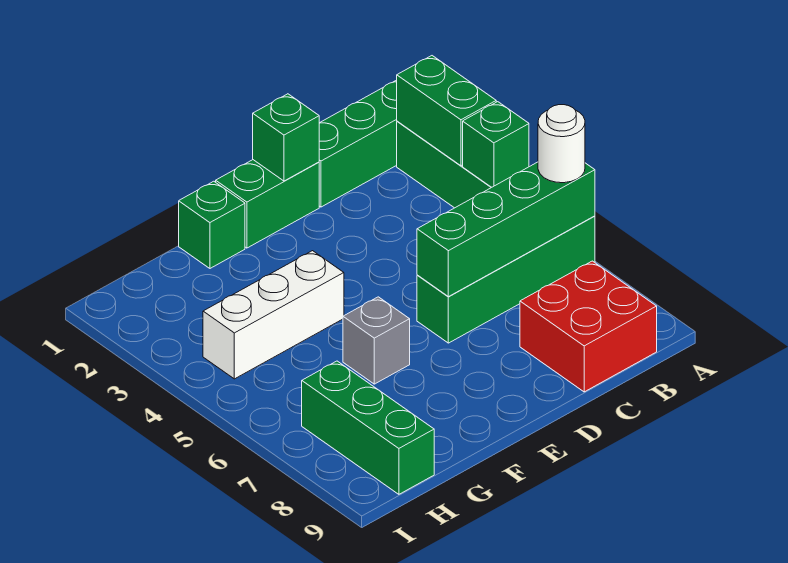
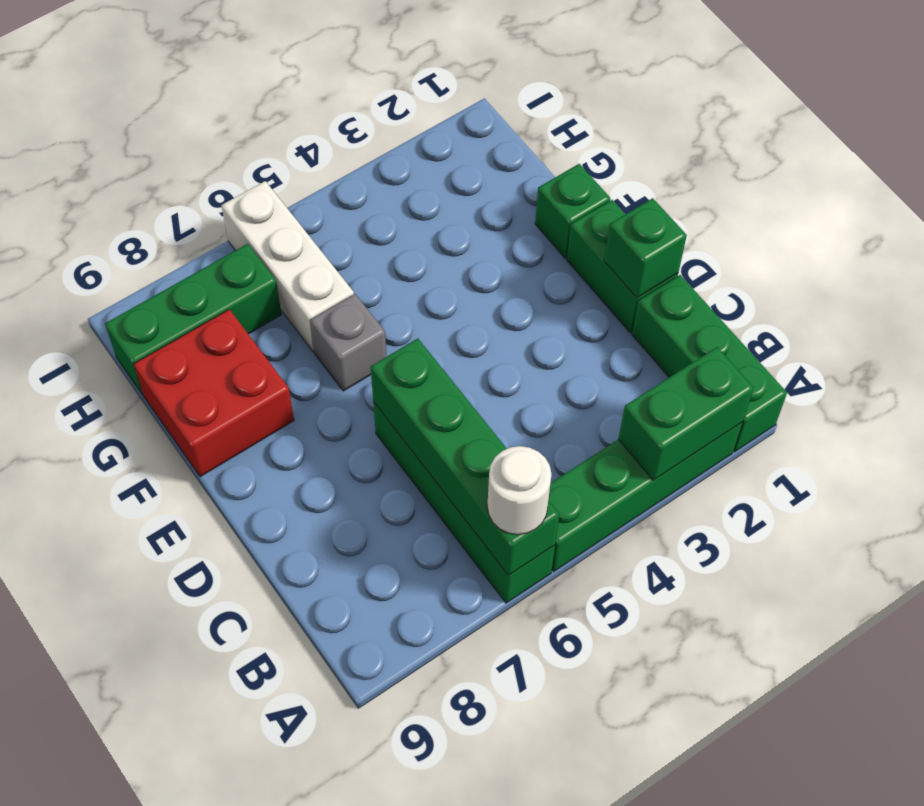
green 1x1 brick [463,102,529,187] -> none
red 2x2 brick [520,261,657,392] -> red 2x2 brick moved to [134,309,294,477]
white 1x3 brick [203,251,344,379] -> white 1x3 brick moved to [221,181,354,352]

